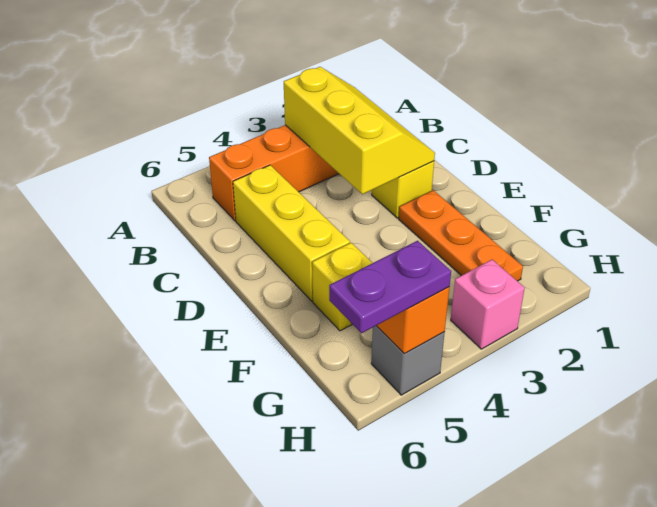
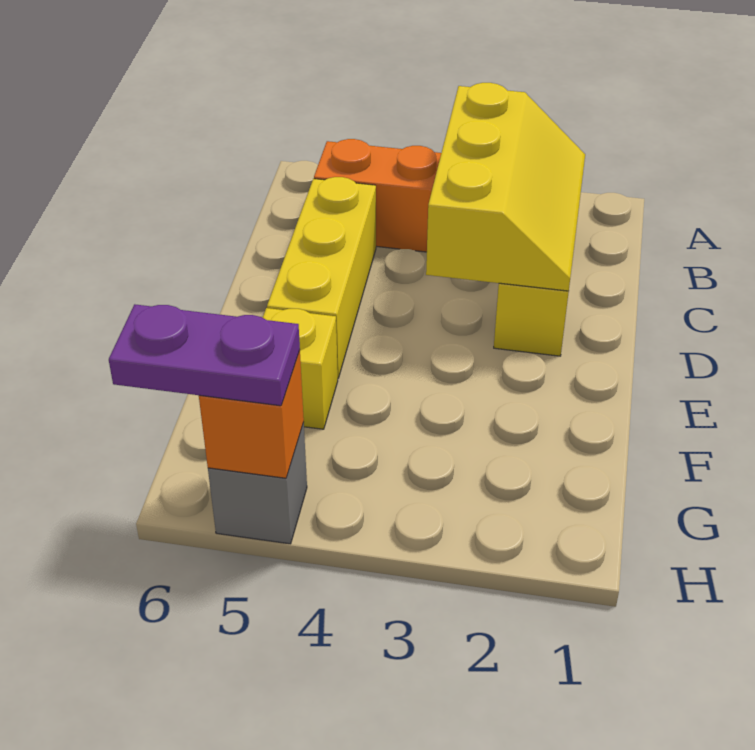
orange 1x3 plate [399,190,523,281] -> none
pink 1x1 brick [451,260,525,349] -> none

